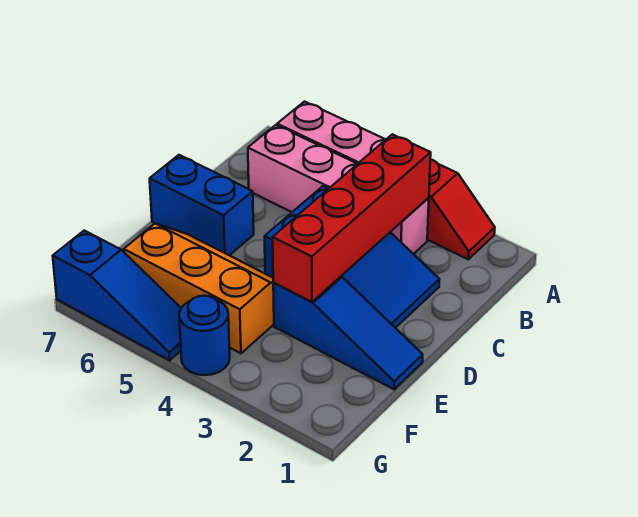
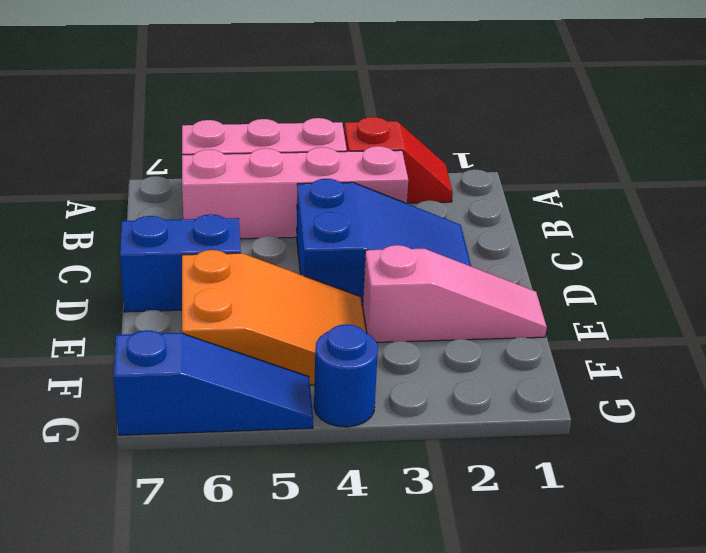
red 1x4 brick [273,134,431,302] -> none
blue 1x3 slope [273,277,423,389] -> pink 1x3 slope [363,245,547,342]
orange 2x3 slope [124,224,274,353] -> orange 2x3 slope turned to [182,250,366,385]

